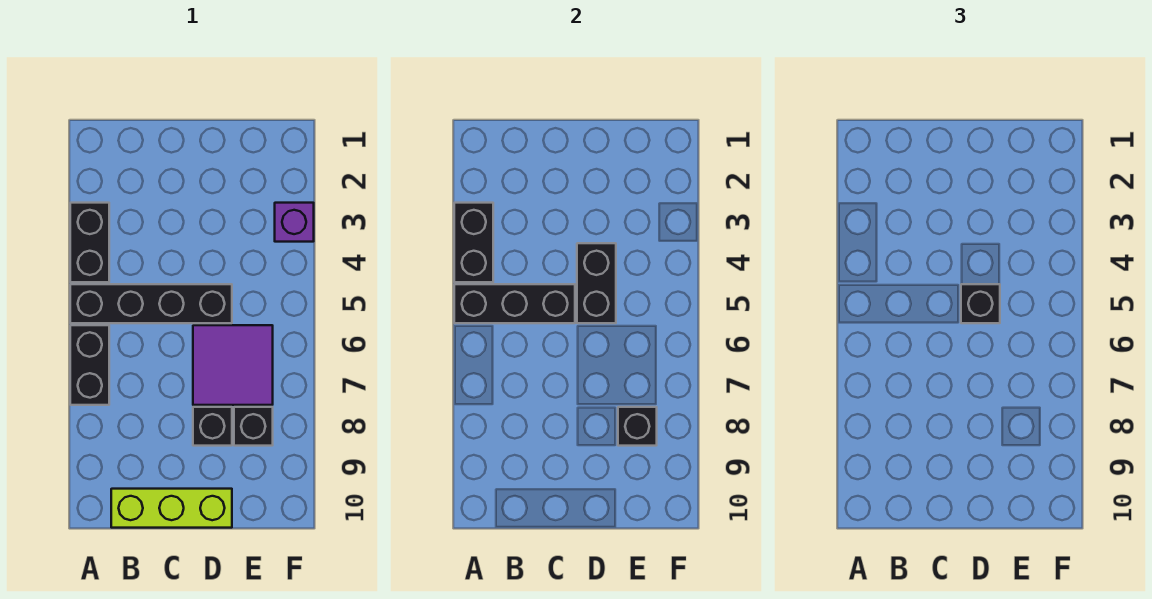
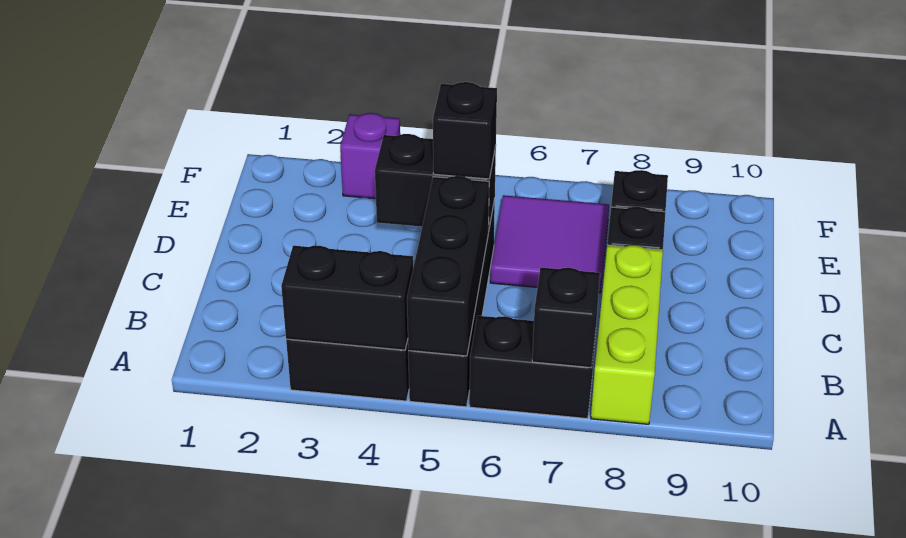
lime 1x3 brick [111,489,232,528] -> lime 1x3 brick moved to [591,245,663,424]
black 1x1 brick [618,407,657,446] -> black 1x1 brick moved to [532,267,600,368]

